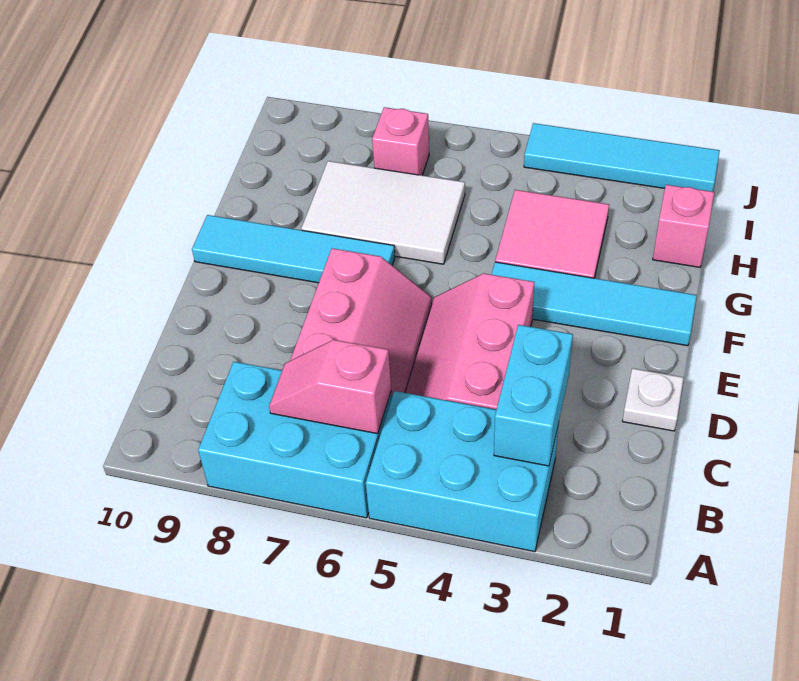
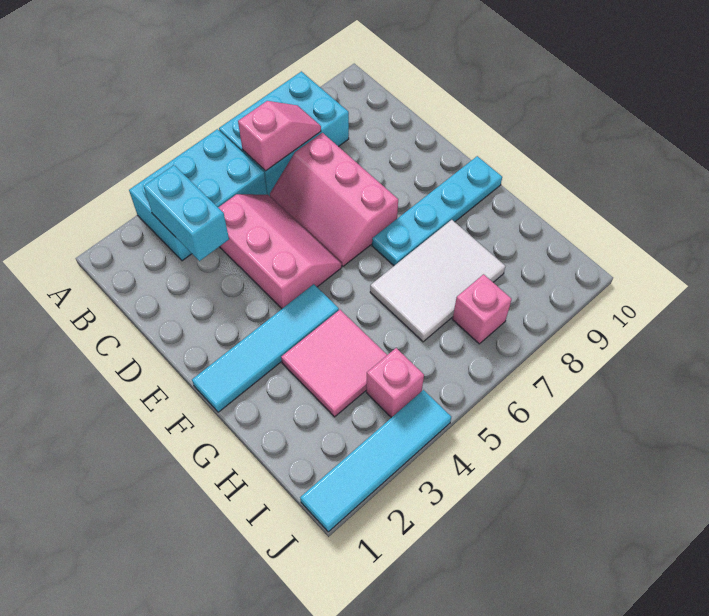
white 1x1 plate [623,368,684,431] -> none
cyan 1x4 tile [192,215,395,283] -> cyan 1x4 plate [372,156,502,266]
pink 1x1 brick [653,185,714,267] -> pink 1x1 brick moved to [366,348,424,418]

